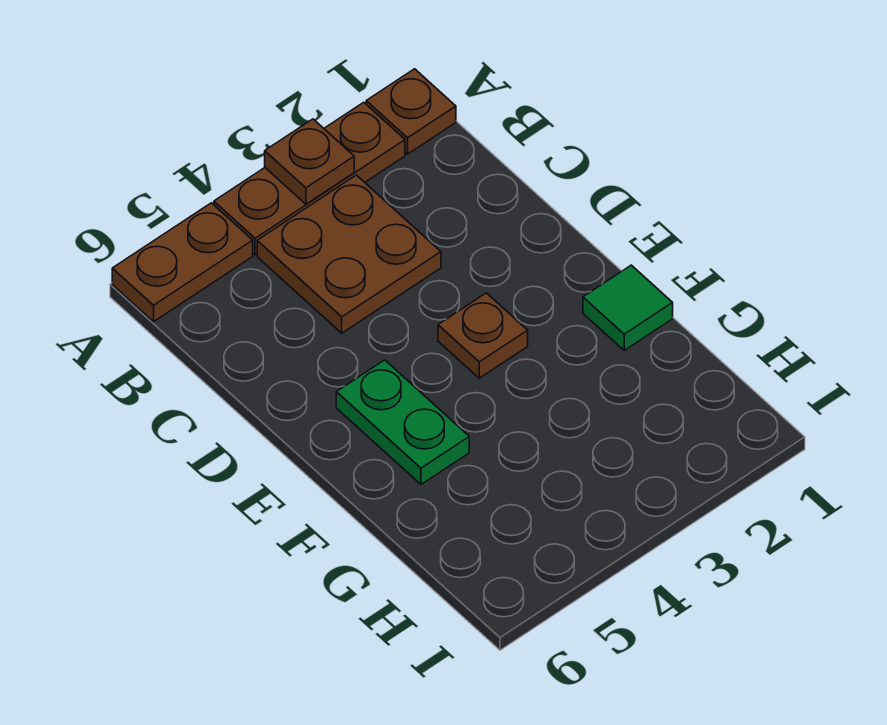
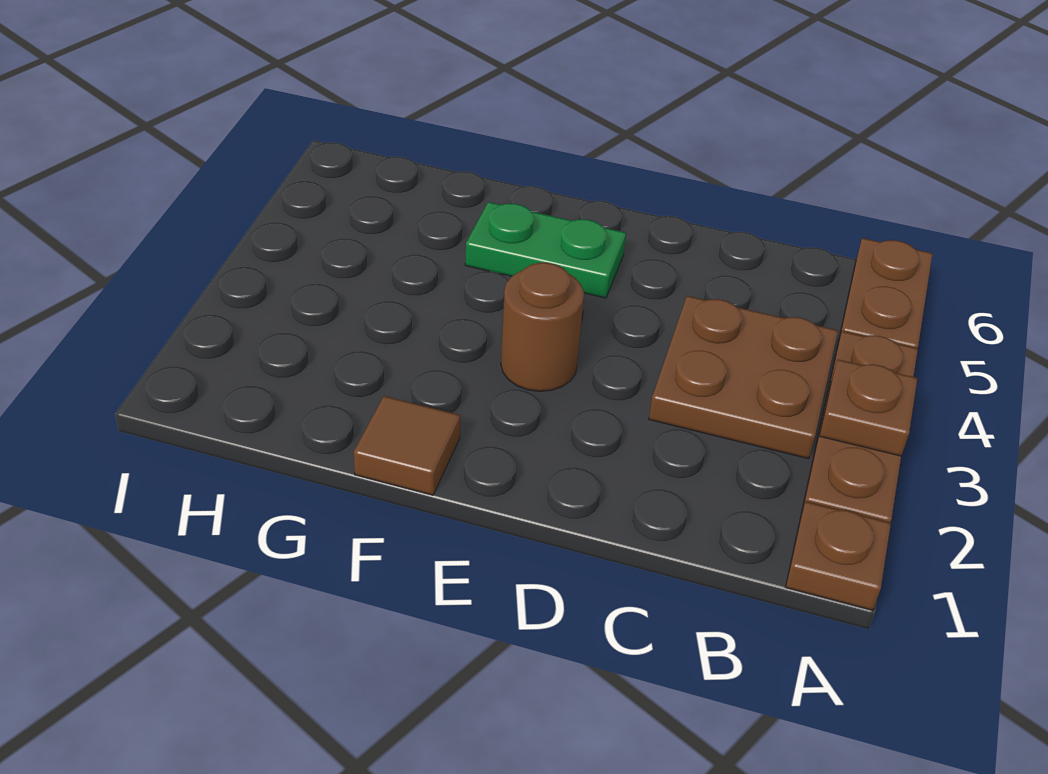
brown 1x1 plate [438,293,528,378] -> brown 1x1 round brick [501,263,584,391]
green 1x1 tile [583,265,673,350] -> brown 1x1 tile [354,396,461,495]

